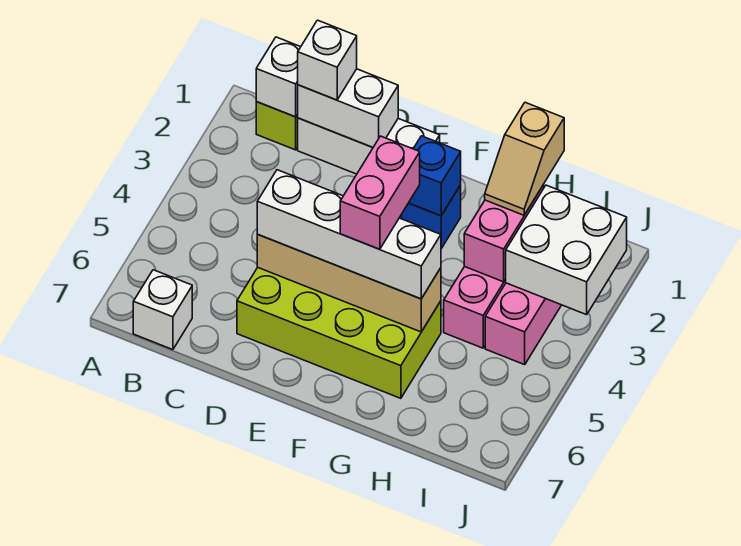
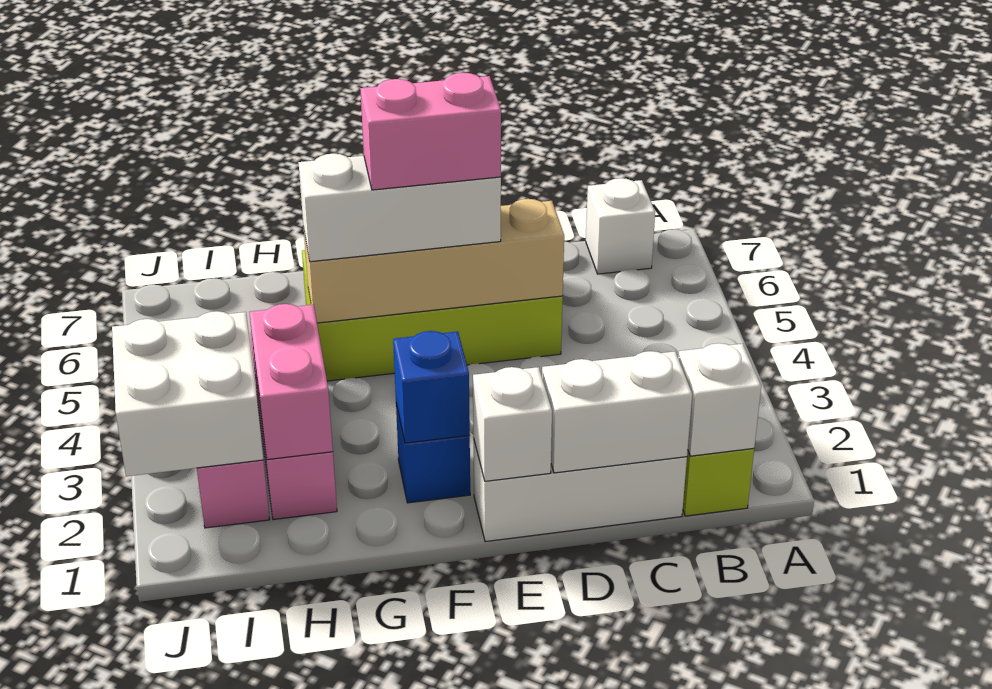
white 1x1 brick [298,20,357,100] -> white 1x1 brick moved to [473,367,552,481]
white 1x4 brick [257,170,441,299] -> white 1x3 brick [298,154,501,262]
pink 1x2 brick [340,136,420,249] -> pink 1x2 brick turned to [360,73,501,190]
tan 1x2 slope [485,102,564,215] -> none

